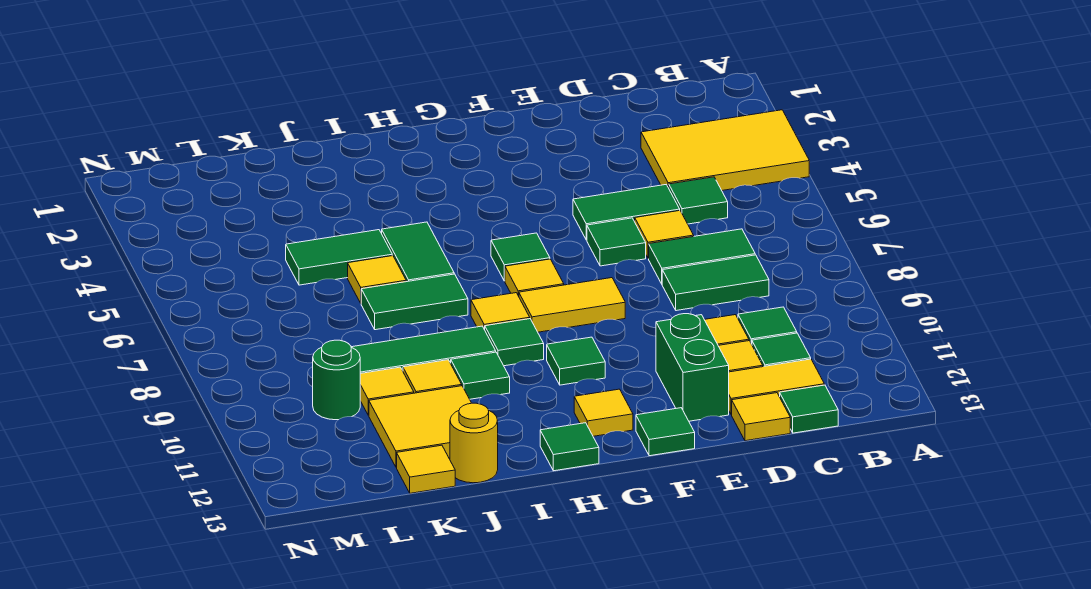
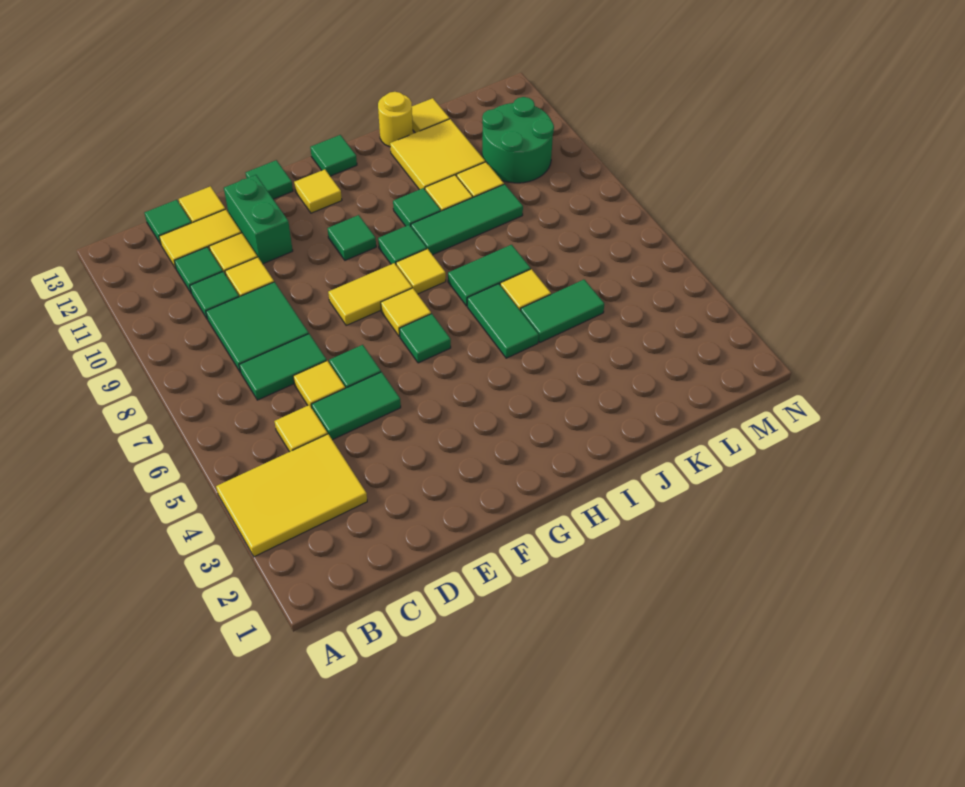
green 1x1 tile [669,177,728,224] -> yellow 1x1 tile [274,405,328,452]
green 1x2 tile [662,255,769,311] -> green 2x2 tile [206,282,309,372]
green 1x1 round brick [313,340,360,420] -> green 2x2 round brick [482,97,554,183]

